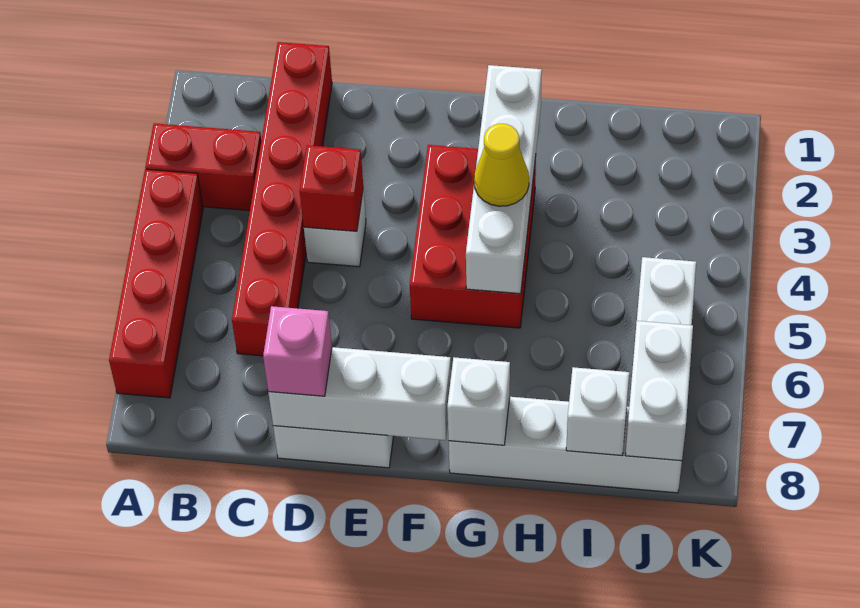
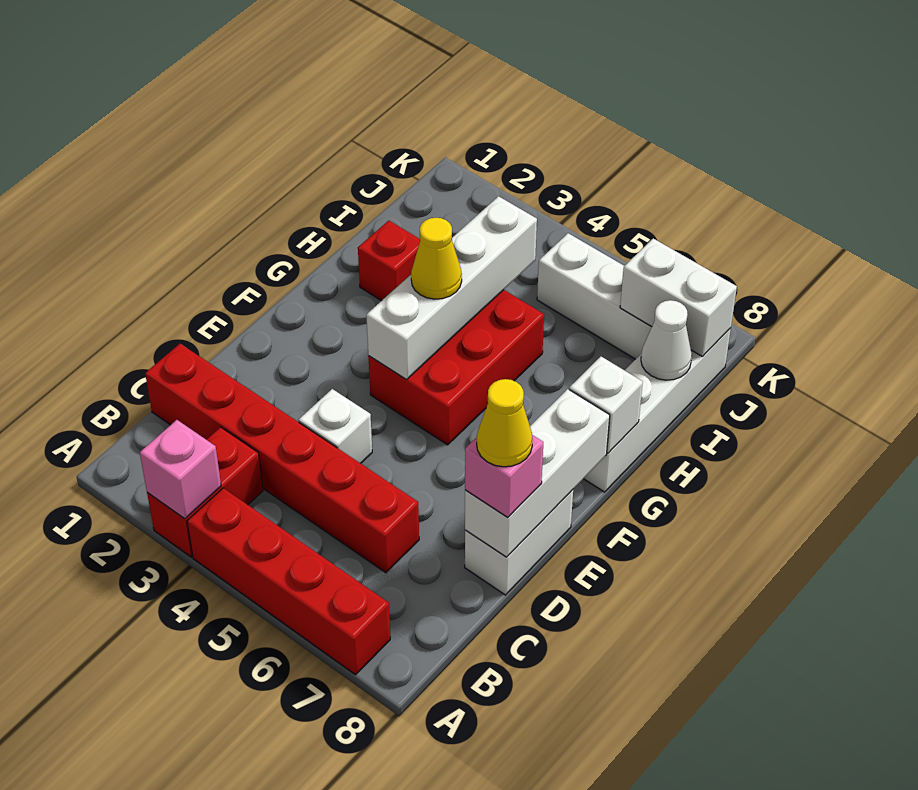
none -> pink 1x1 brick [140,420,221,519]
red 1x1 brick [300,145,363,231] -> red 1x1 brick moved to [358,221,420,301]
none -> yellow 1x1 cone [477,379,533,467]
red 2x3 brick [410,145,536,328] -> red 2x3 brick turned to [368,290,544,445]
white 1x4 brick [466,65,542,294] -> white 1x4 brick turned to [366,196,537,379]
white 1x1 brick [566,367,629,456] -> white 1x1 cone [641,300,692,380]

